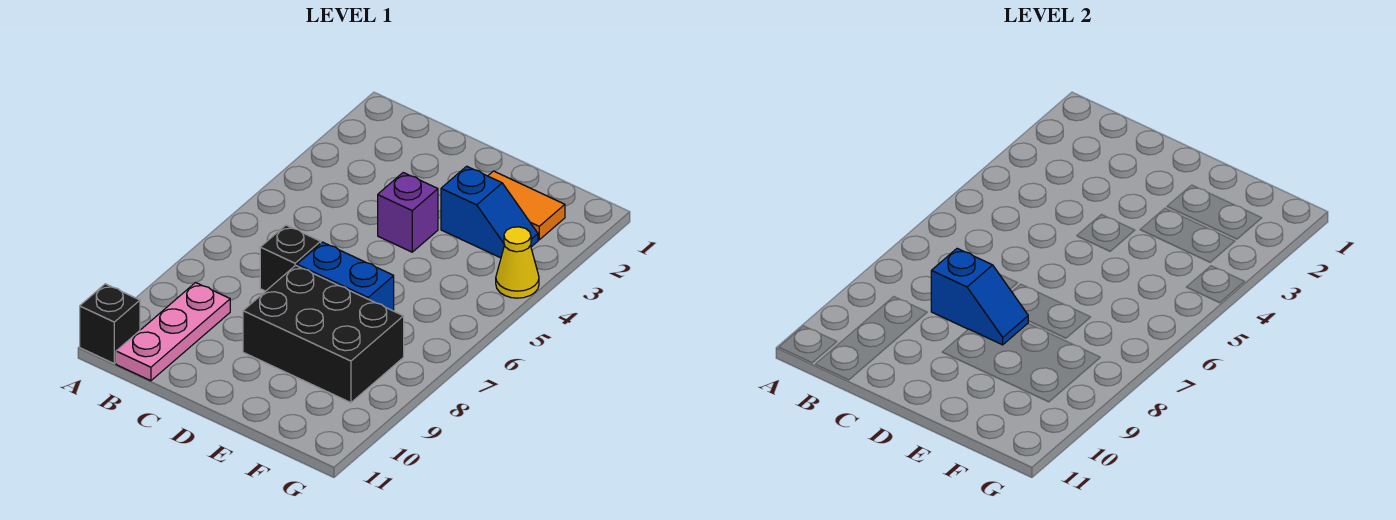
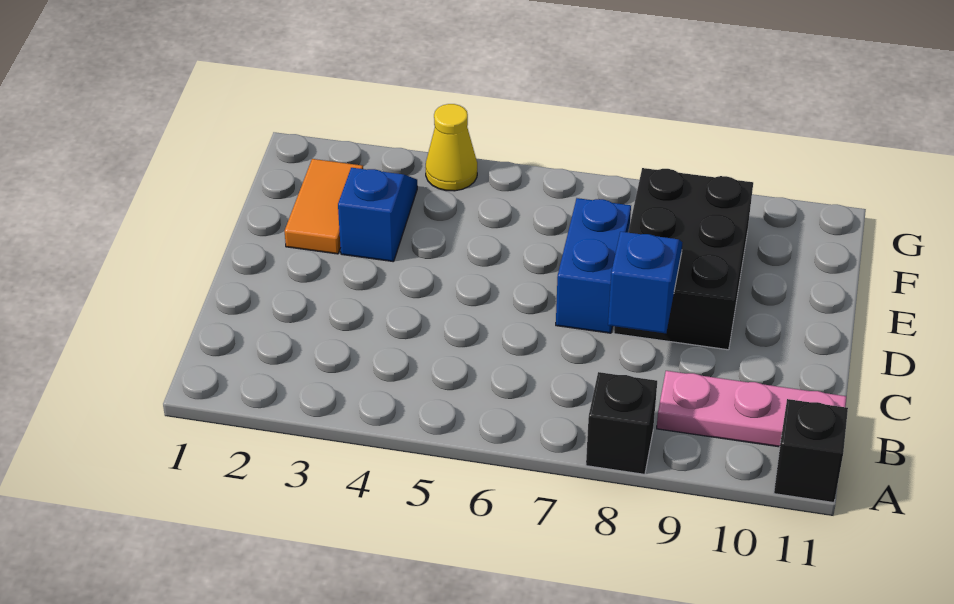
black 1x1 brick [260,225,321,291] -> black 1x1 brick moved to [586,372,657,474]
purple 1x1 brick [378,173,438,252] -> none

